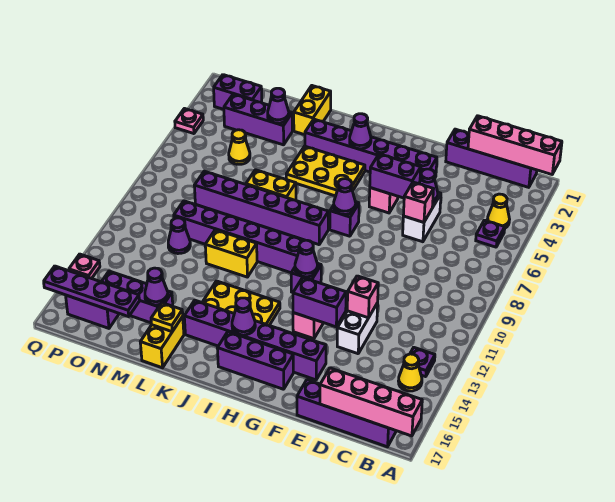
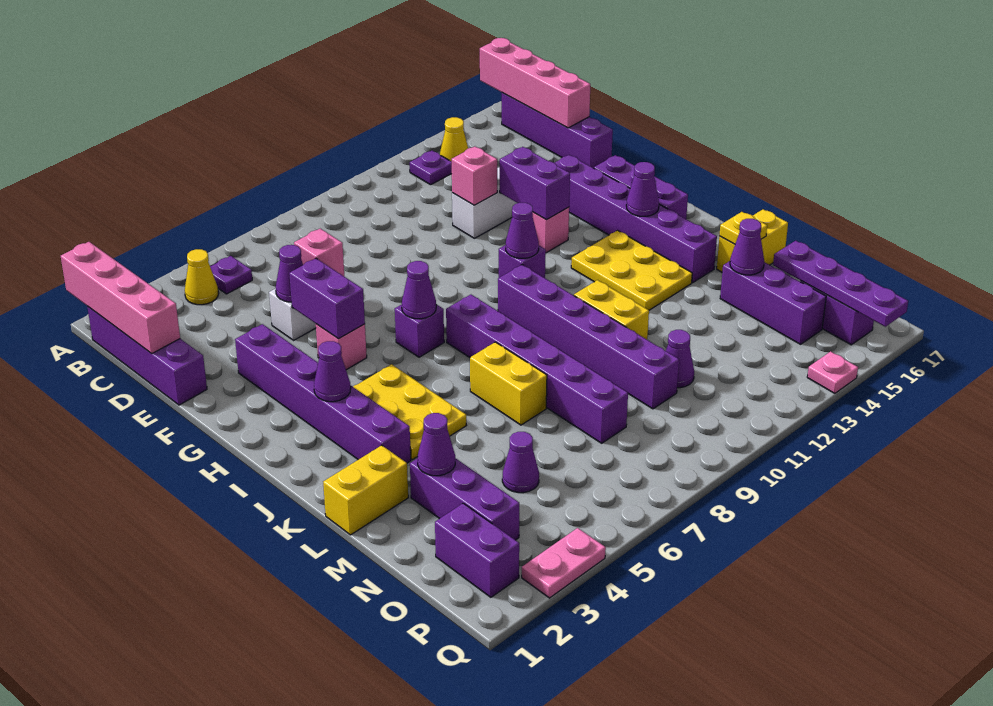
yellow 1x1 cone [229,130,250,164] -> purple 1x1 cone [502,432,539,493]
pink 1x1 plate [175,109,203,134] -> pink 1x2 plate [522,528,606,598]

